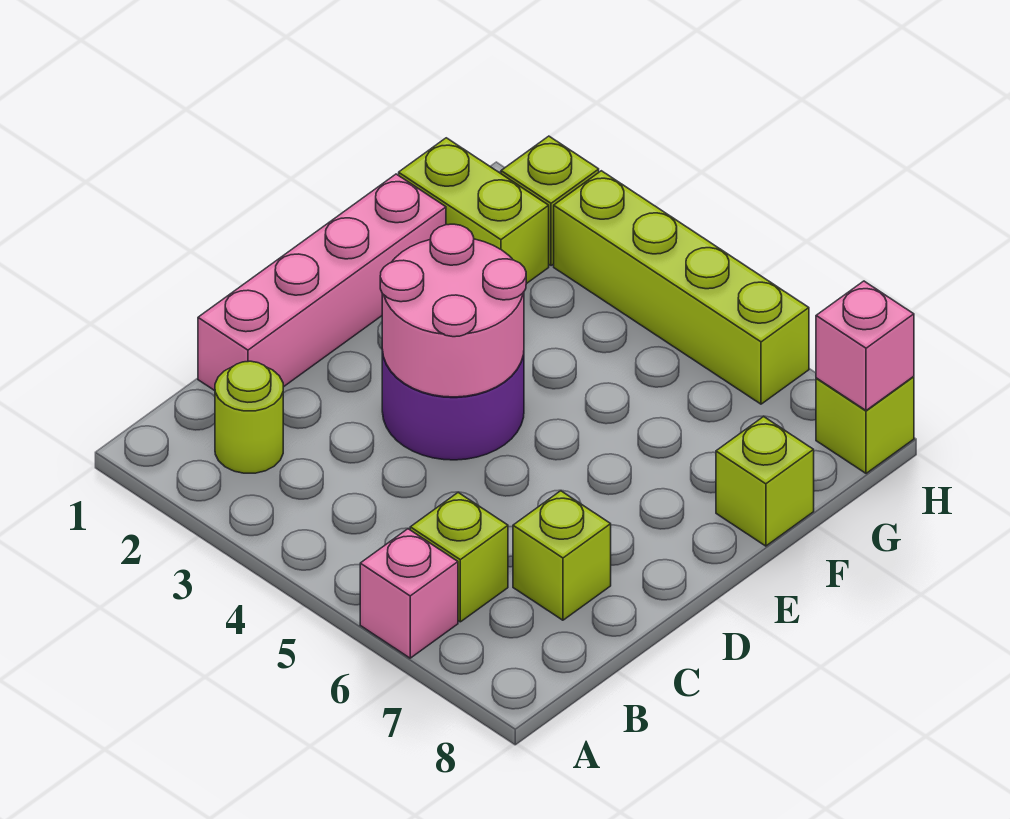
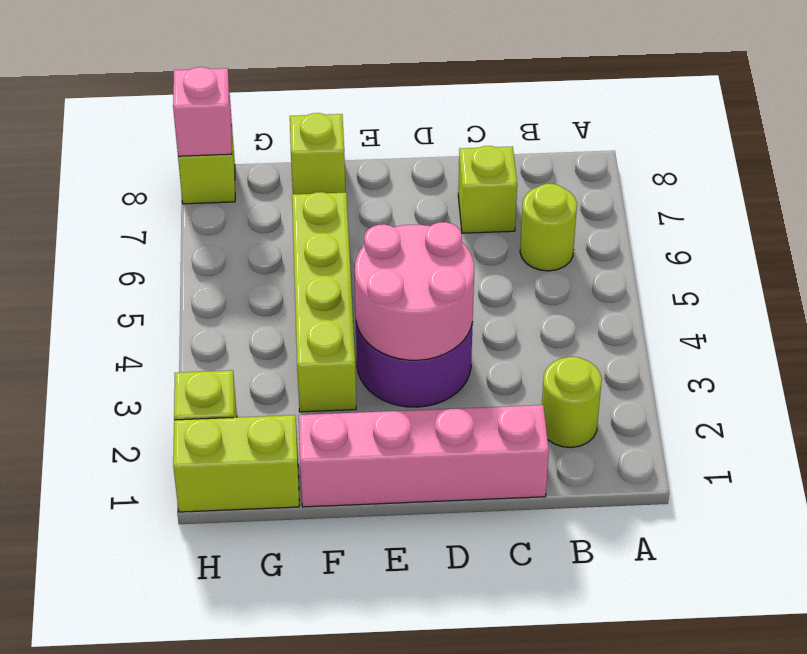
pink 1x1 brick [360,529,458,658] -> none
lime 1x1 brick [410,493,508,622] -> lime 1x1 round brick [520,184,577,271]
lime 1x2 brick [399,138,549,284] -> lime 1x2 brick turned to [173,415,299,512]
lime 1x4 brick [554,171,809,404] -> lime 1x4 brick moved to [292,192,356,412]

